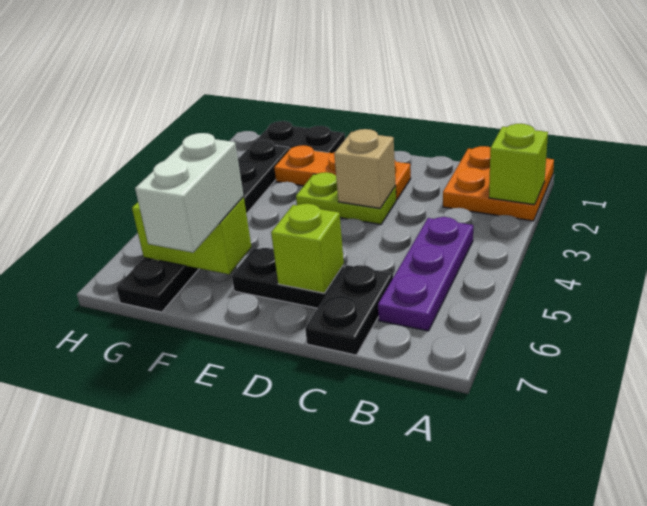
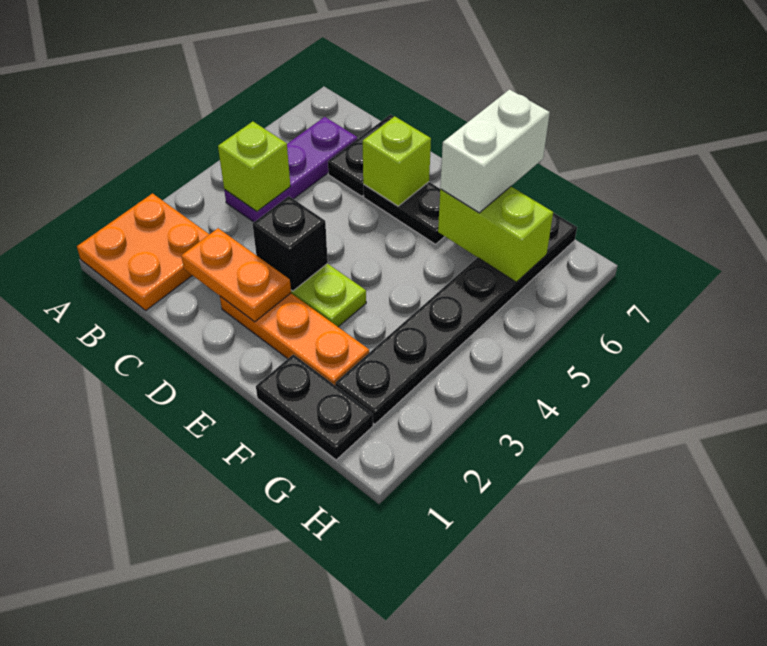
lime 1x1 brick [489,124,548,205] -> lime 1x1 brick moved to [218,122,290,211]
none -> orange 1x2 plate [181,228,291,322]
tan 1x1 brick [334,129,396,208] -> black 1x1 brick [253,196,328,291]

